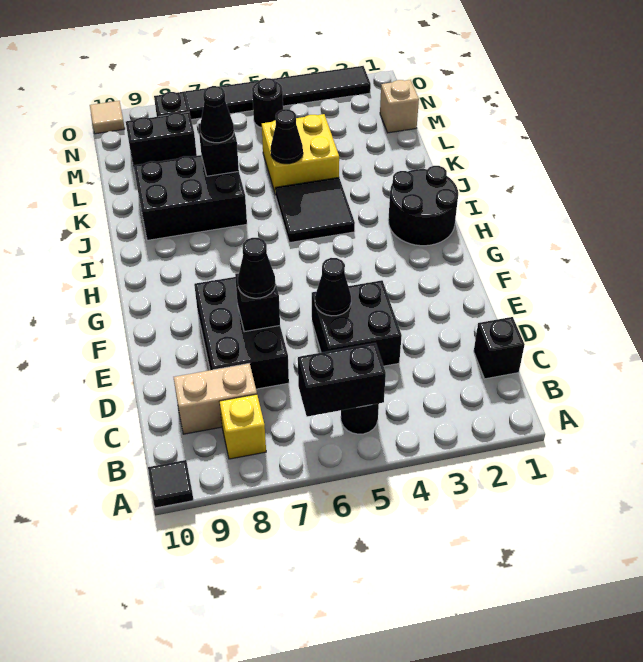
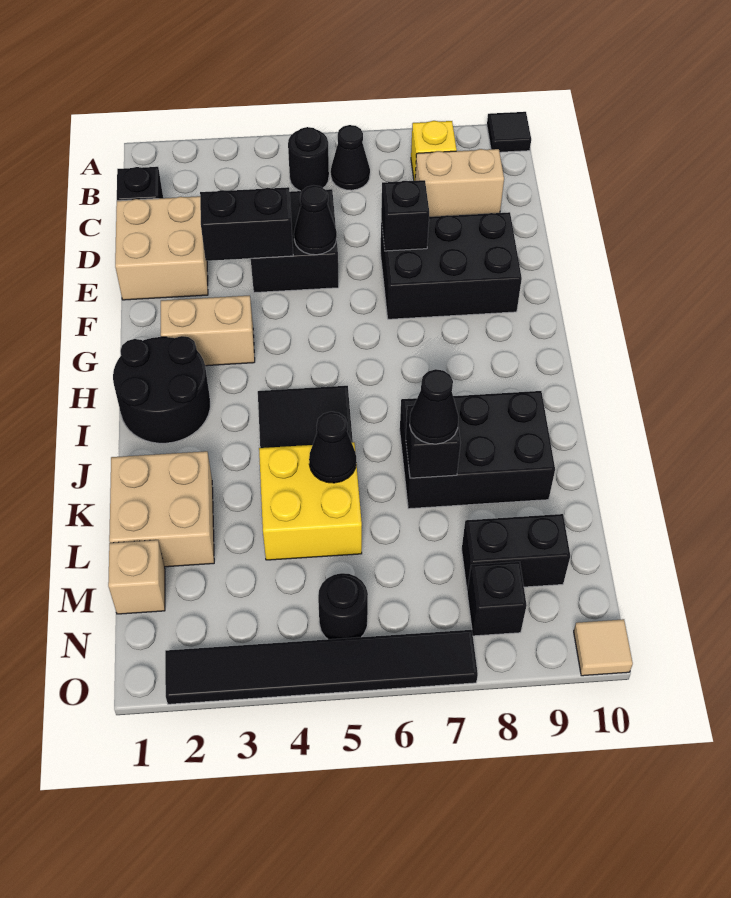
black 1x2 brick [298,343,386,417] -> black 1x2 brick moved to [200,187,293,261]
none -> tan 2x2 brick [115,196,208,300]
black 2x3 brick [194,277,289,389] -> black 2x3 brick turned to [380,212,522,319]
black 1x1 cone [238,238,275,298] -> black 1x1 cone moved to [331,125,370,190]
none -> tan 1x2 brick [161,296,255,366]
none -> tan 2x2 brick [109,451,214,567]

